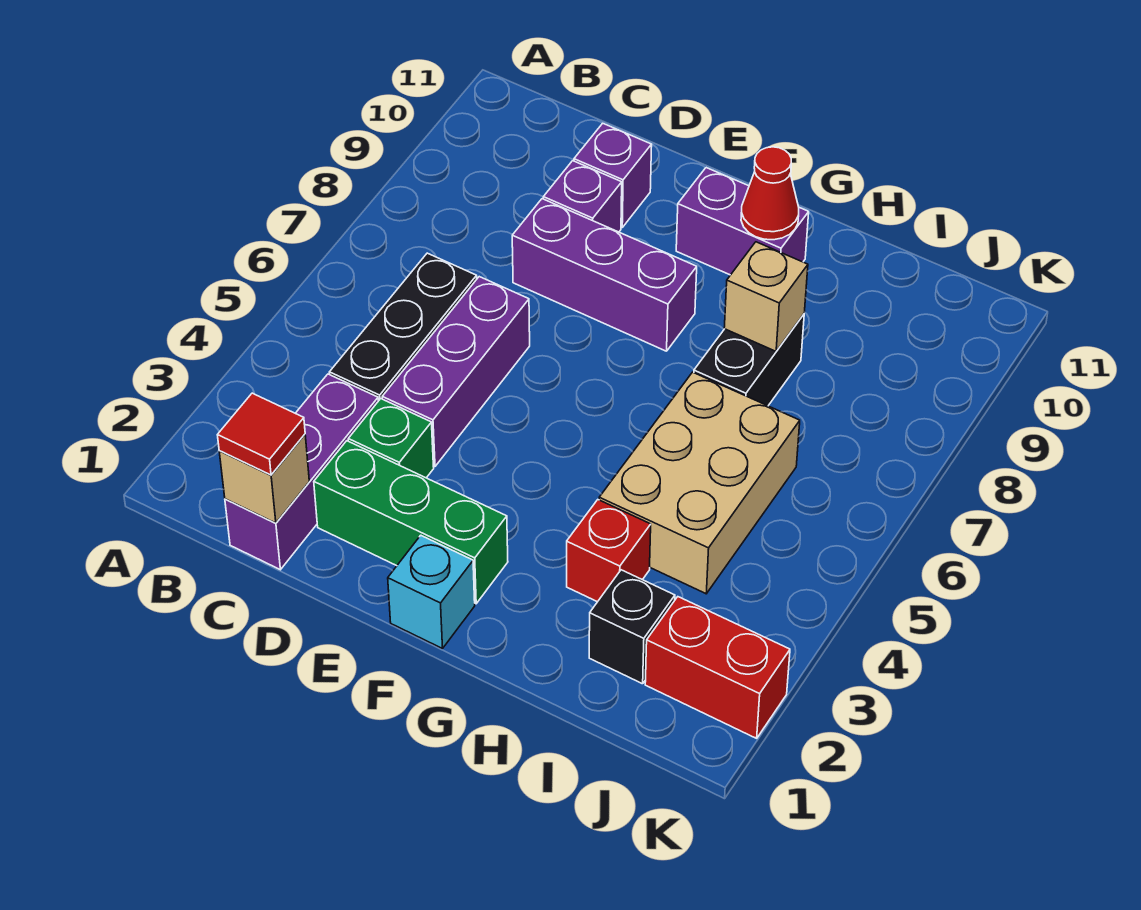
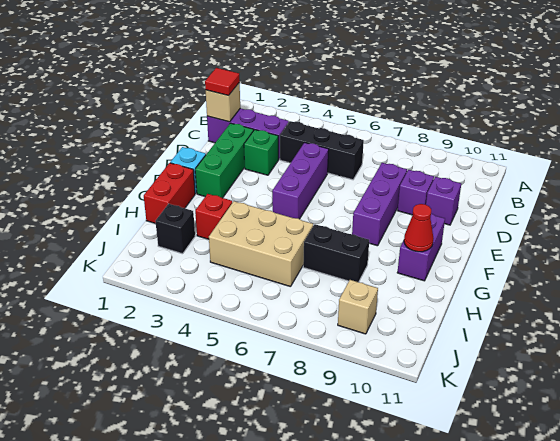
purple 1x3 brick [382,277,530,466] -> purple 1x3 brick turned to [272,143,329,219]
tan 1x1 brick [724,242,808,351] -> tan 1x1 brick moved to [338,280,378,334]
red 1x2 brick [645,597,790,738] -> red 1x2 brick moved to [144,163,195,224]

